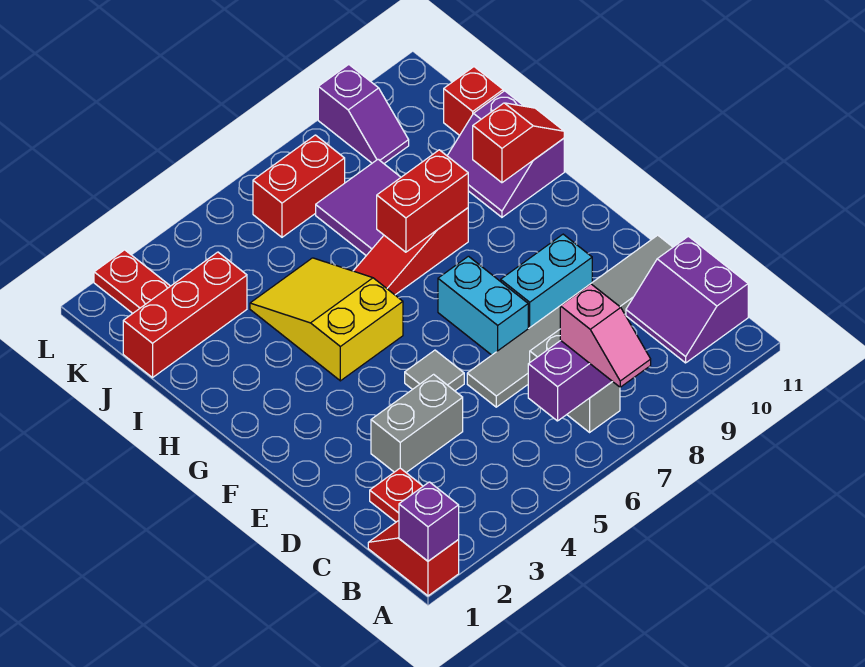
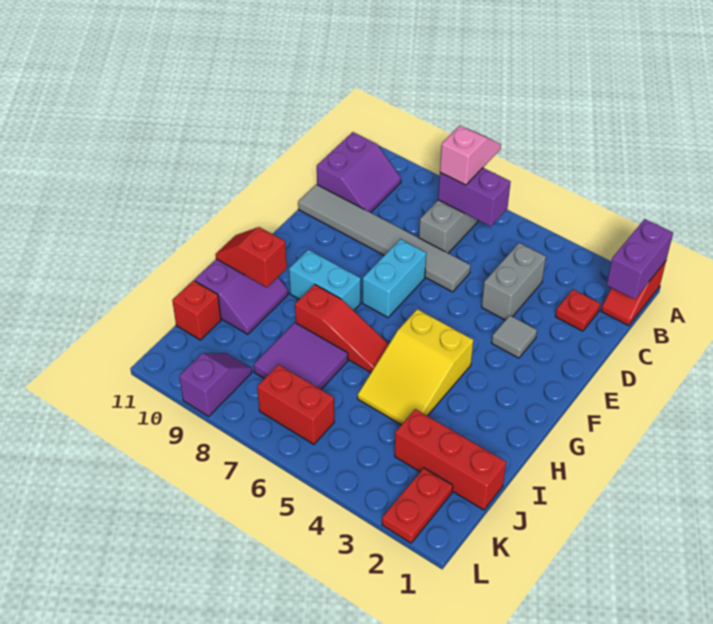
purple 1x1 brick [399,482,459,561] -> purple 1x2 brick [607,219,673,299]
grey 1x2 brick [371,374,463,472] -> grey 1x2 brick turned to [482,243,546,320]
grey 1x1 tile [405,350,464,391] -> grey 1x1 tile moved to [492,316,537,358]
cyan 1x2 brick [501,234,592,329] -> cyan 1x2 brick moved to [289,250,361,311]
red 1x2 brick [377,150,468,252] -> none

